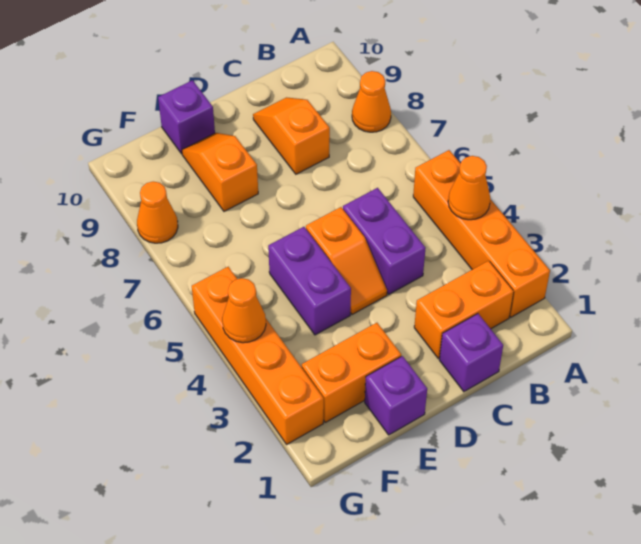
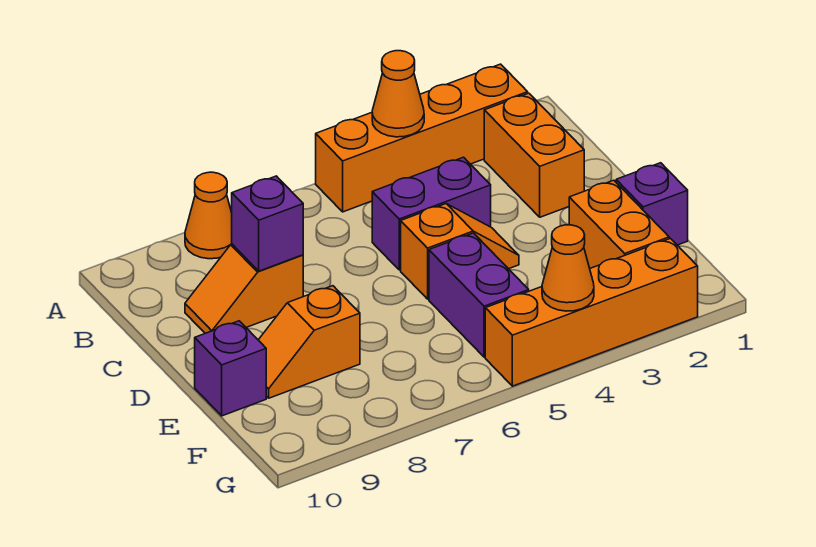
purple 1x1 brick [439,314,503,392] -> purple 1x1 brick moved to [232,176,303,271]
purple 1x2 brick [268,227,351,335] -> purple 1x2 brick turned to [429,233,529,357]
orange 1x1 cone [137,182,178,243] -> none

